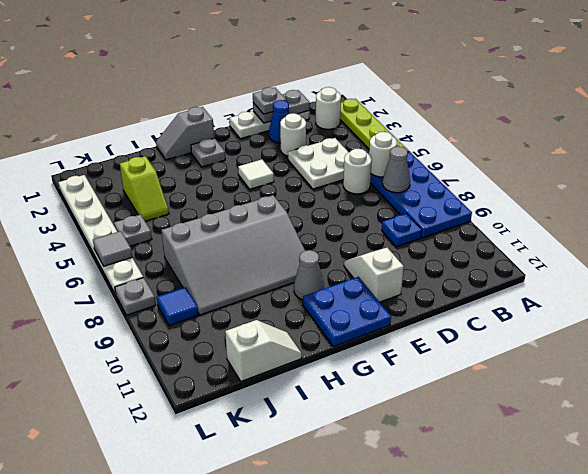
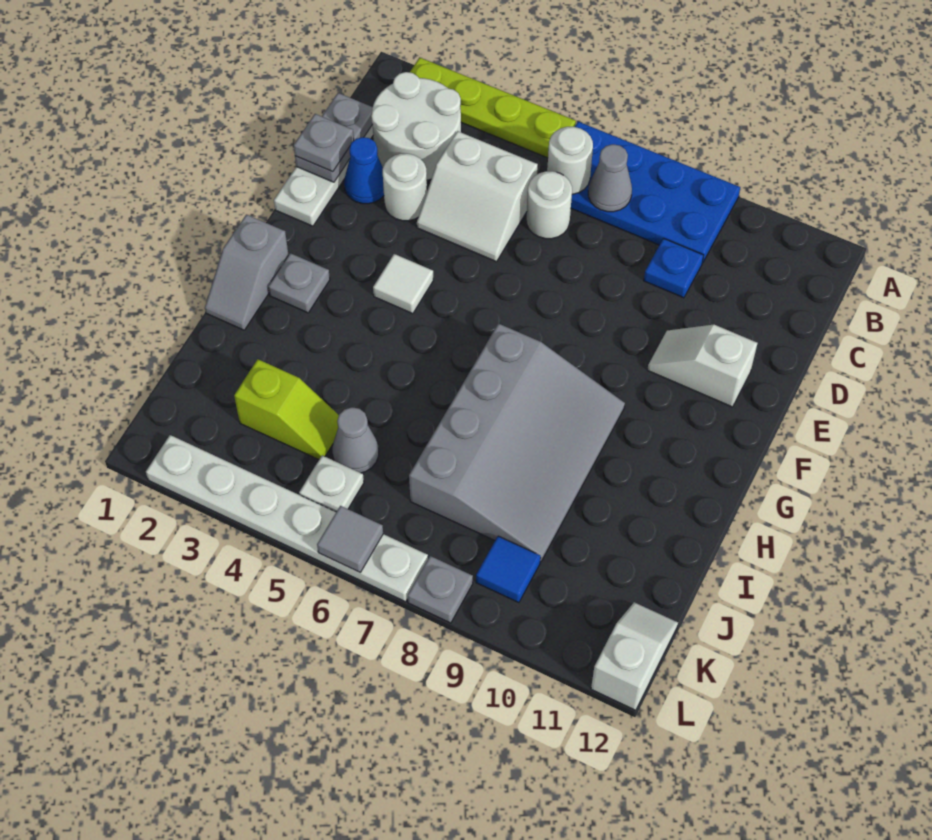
white 1x1 round brick [316,87,341,129] -> white 2x2 round brick [371,72,461,180]
white 2x2 plate [288,138,349,189] -> white 2x2 slope [417,131,538,262]
blue 2x2 plate [303,277,391,347] -> none
grey 1x1 cone [294,250,324,300] -> grey 1x1 cone moved to [332,407,379,473]
white 1x2 slope [225,320,302,381] -> white 1x2 slope moved to [591,602,678,710]
grey 1x1 plate [114,215,152,246] -> white 1x1 plate [299,455,364,512]

